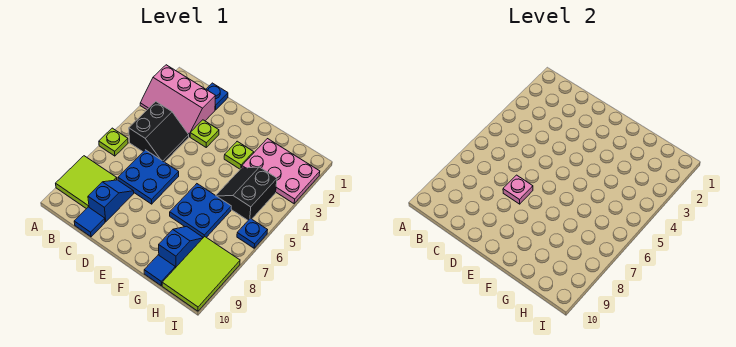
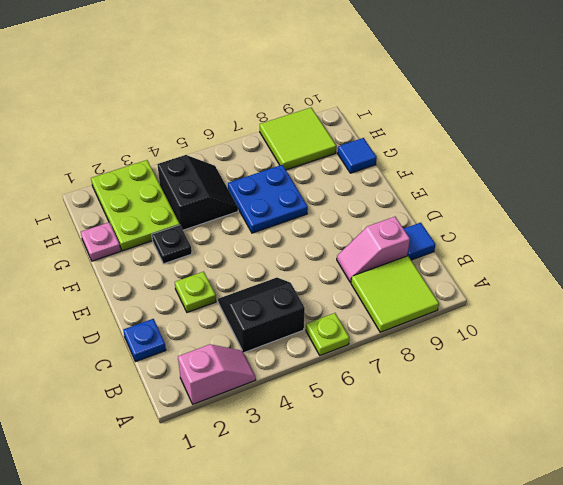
pink 2x3 slope [140,65,215,137] -> pink 1x2 slope [178,344,256,404]
blue 2x2 plate [118,150,179,204] -> none
blue 1x2 slope [88,180,134,222] -> pink 1x2 slope [337,217,410,282]
pink 1x1 plate [503,175,533,204] -> pink 1x1 plate moved to [81,222,121,261]
lime 1x1 plate [224,141,254,169] -> black 1x1 plate [152,225,192,264]
pink 2x3 plate [242,139,320,203] -> lime 2x3 plate [91,160,180,251]
black 2x2 slope [216,167,277,220] -> black 2x2 slope turned to [157,155,238,230]
blue 1x2 slope [159,226,203,268] -> none
lime 2x3 tile [162,236,240,311] -> lime 2x2 tile [260,108,336,170]
blue 1x1 plate [237,218,267,248] -> none

